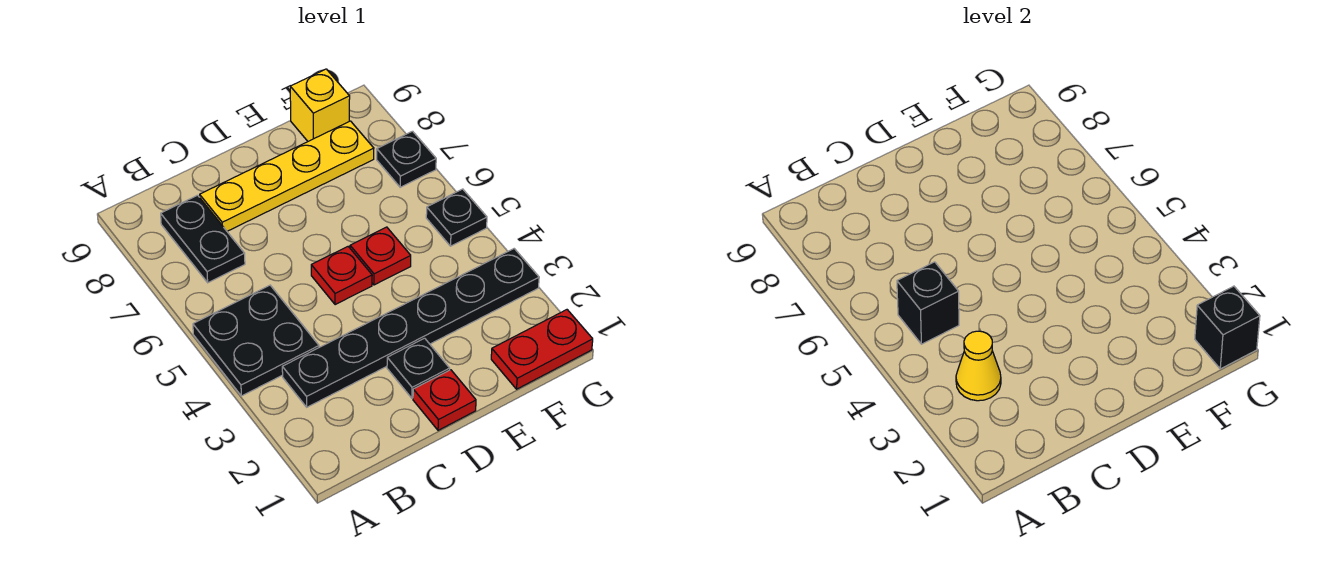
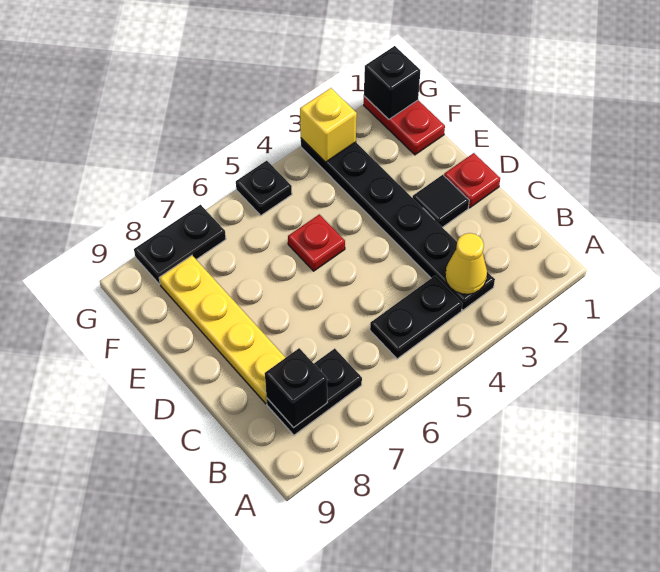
black 2x2 plate [193,285,319,396] -> black 1x2 plate [370,276,463,359]
black 1x1 brick [897,262,959,344] -> black 1x1 brick moved to [265,348,327,428]
black 1x1 plate [387,338,450,398] -> black 1x1 tile [413,175,469,227]
red 1x1 plate [311,247,372,305] -> none
yellow 1x1 brick [290,69,350,141] -> yellow 1x1 brick moved to [300,88,357,162]
black 1x1 plate [377,131,436,187] -> black 1x2 plate [134,205,226,284]

